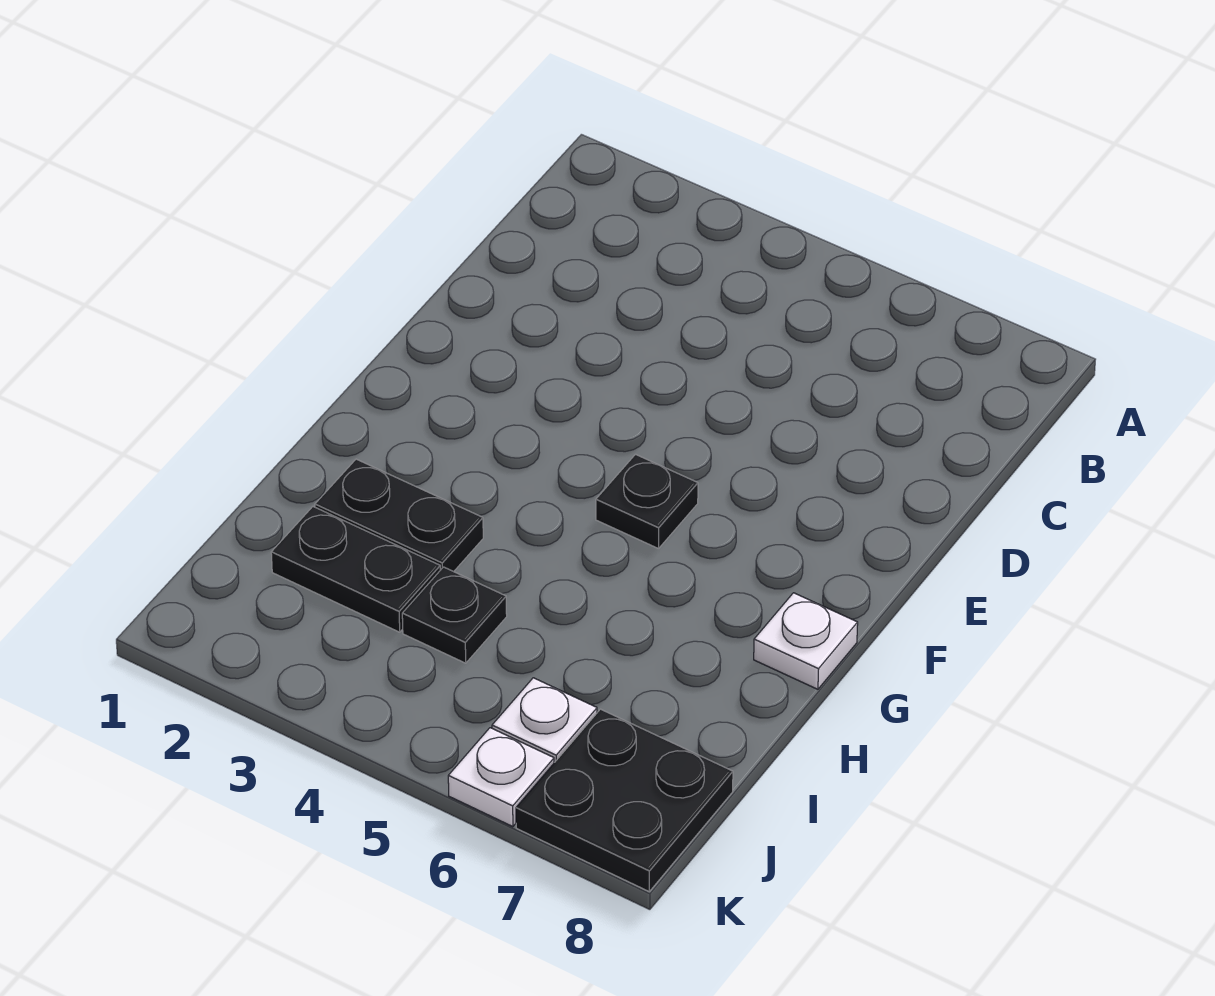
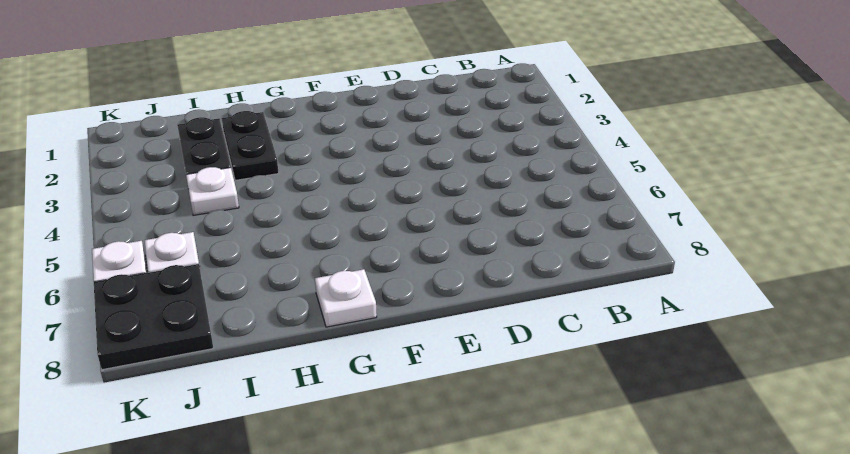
black 1x1 plate [596,454,698,549] -> none
black 1x1 plate [402,567,507,663] -> white 1x1 plate [186,167,239,215]

